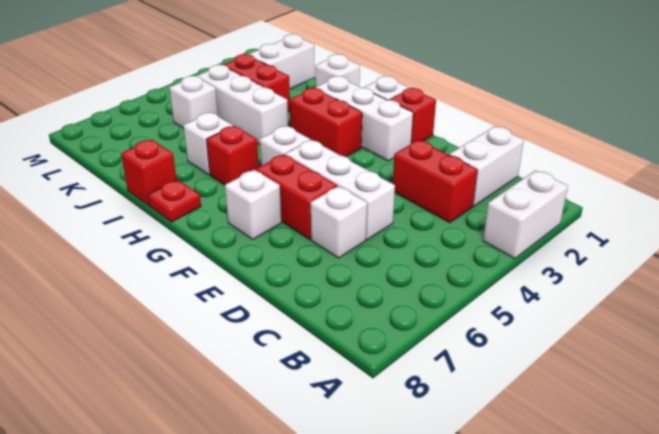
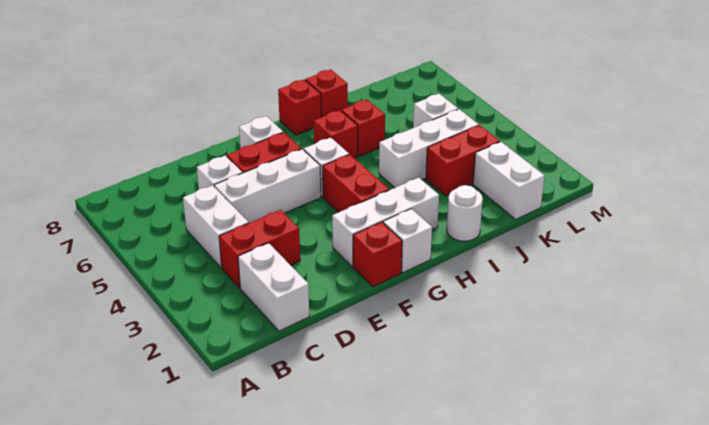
white 1x2 brick [483,170,568,259] -> white 1x2 brick moved to [183,185,248,268]
red 1x2 brick [290,88,362,157] -> red 1x2 brick turned to [323,155,389,212]
red 1x1 plate [148,180,201,222] -> red 1x1 brick [278,80,321,135]
white 1x1 brick [316,54,360,87] -> white 1x1 round brick [447,185,483,241]
white 1x1 brick [183,113,233,175] -> red 1x1 brick [341,100,385,156]

